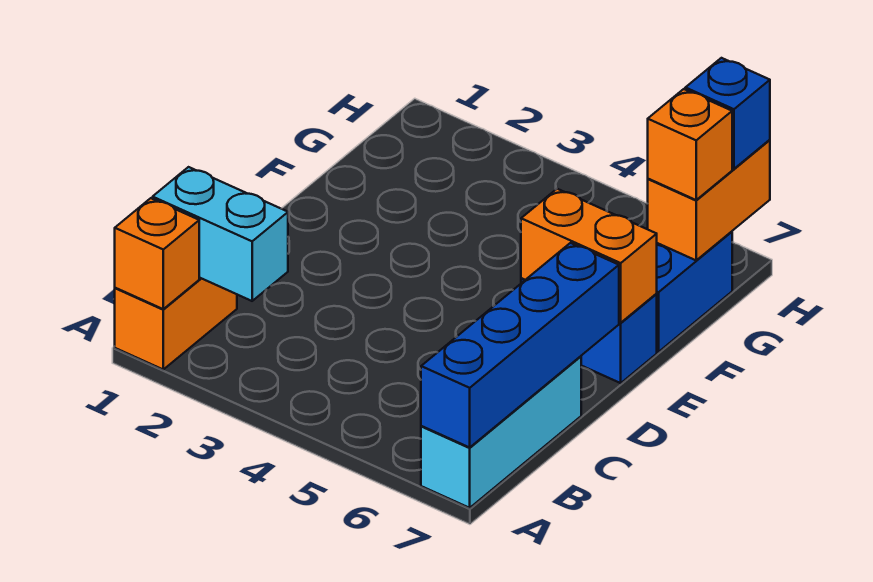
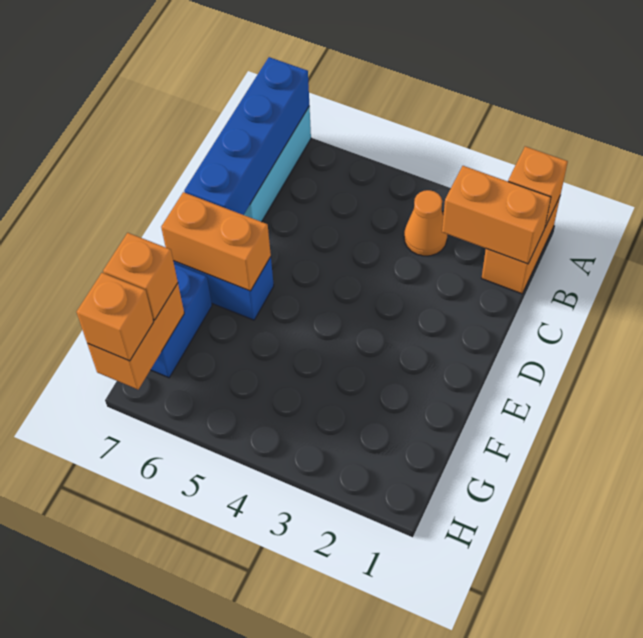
cyan 1x2 brick [153,167,288,301] -> orange 1x2 brick [442,166,551,264]
none -> orange 1x1 cone [404,190,447,256]
blue 1x1 brick [685,58,770,169] -> orange 1x1 brick [76,273,154,361]

